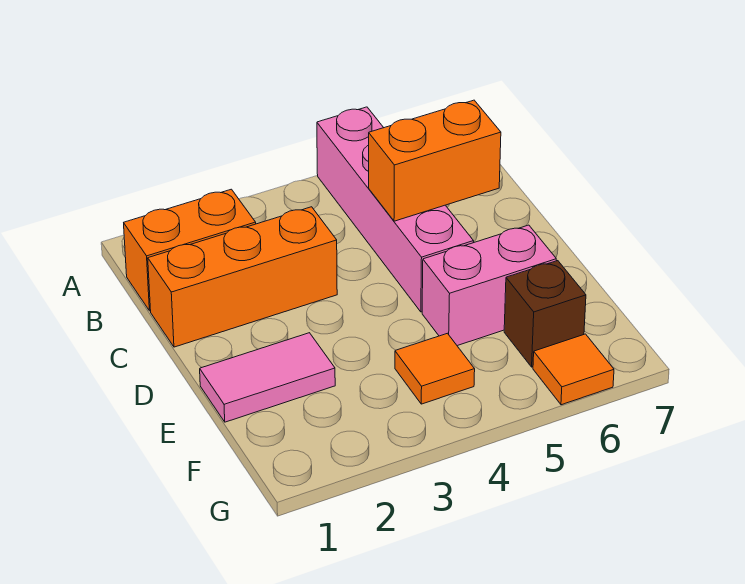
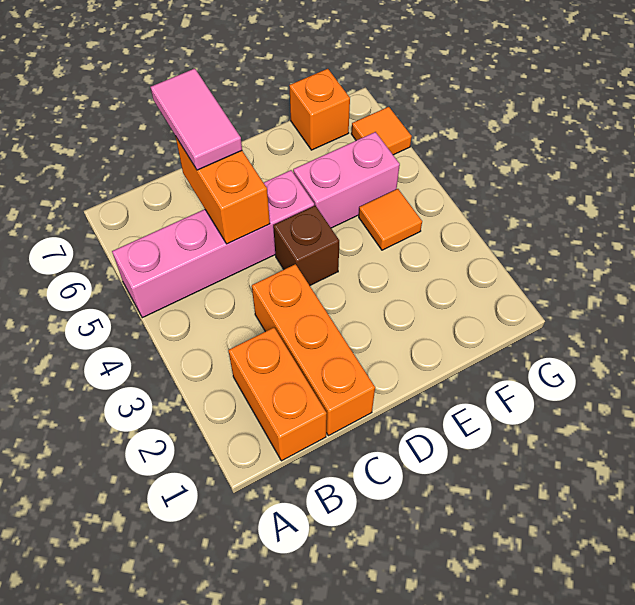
pink 1x2 tile [200,333,335,422] -> pink 1x2 tile moved to [151,68,242,170]
pink 1x2 brick [422,225,556,346] -> pink 1x2 brick turned to [293,132,400,228]
brown 1x1 brick [504,261,586,367] -> brown 1x1 brick moved to [273,206,339,286]
none -> orange 1x1 brick [289,69,350,150]

